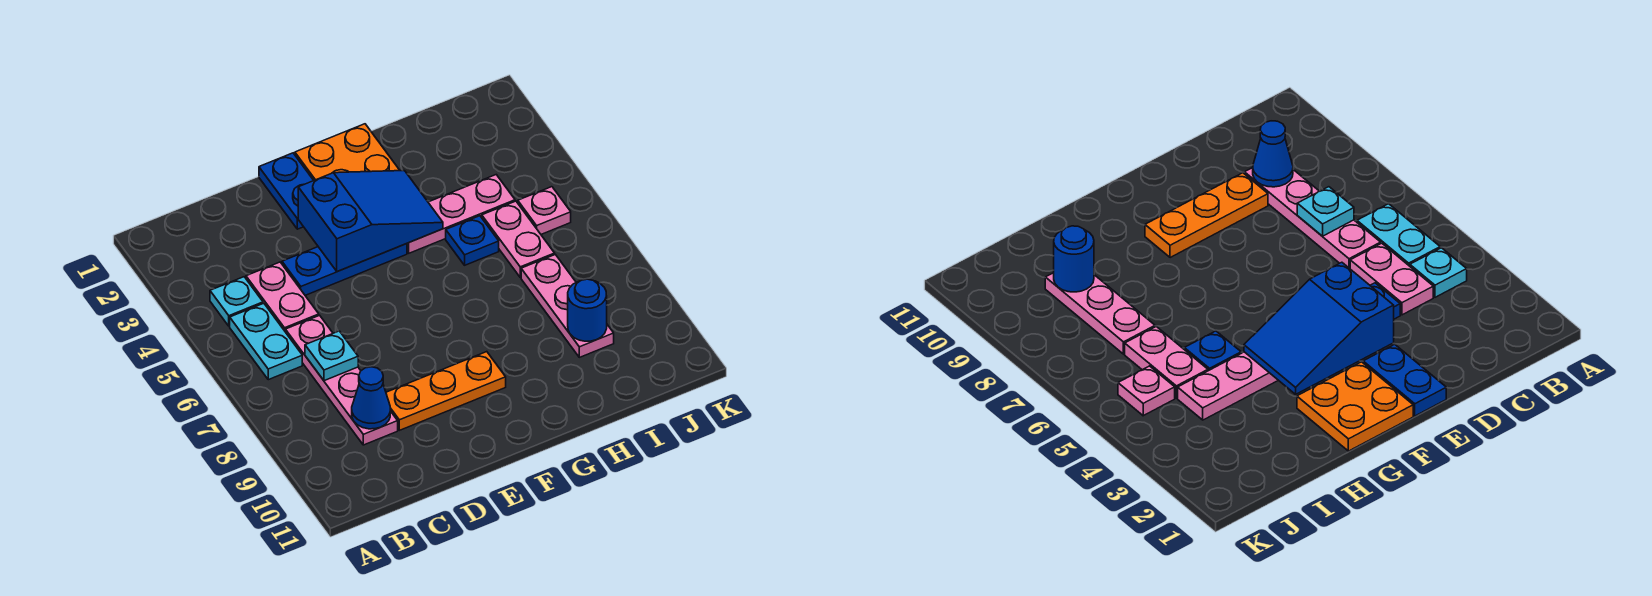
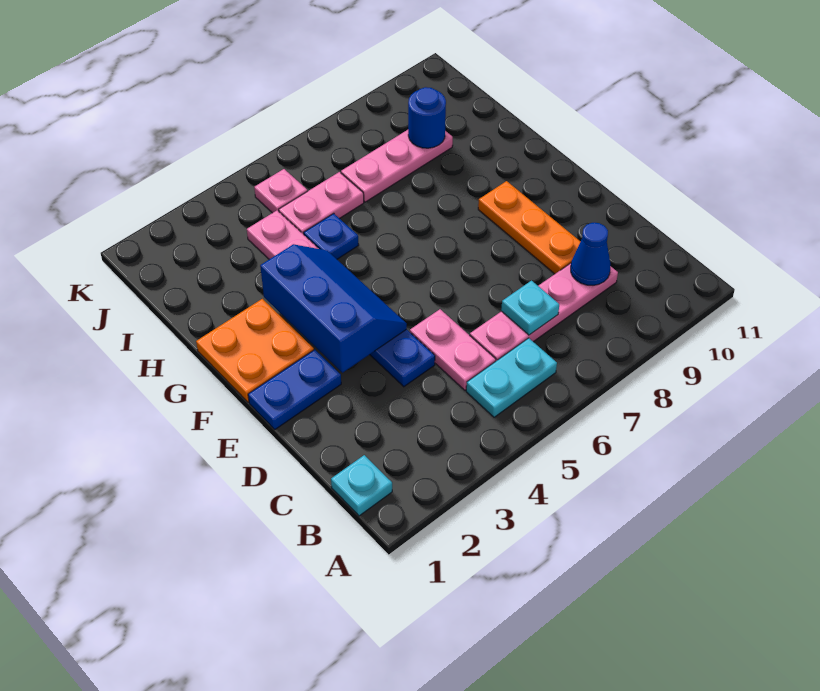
cyan 1x1 plate [210,277,263,326] -> cyan 1x1 plate moved to [331,455,392,516]
pink 1x2 plate [246,262,319,331] -> pink 1x2 plate turned to [410,309,496,390]
blue 2x3 slope [298,171,443,272] -> blue 2x3 slope turned to [260,244,407,373]

